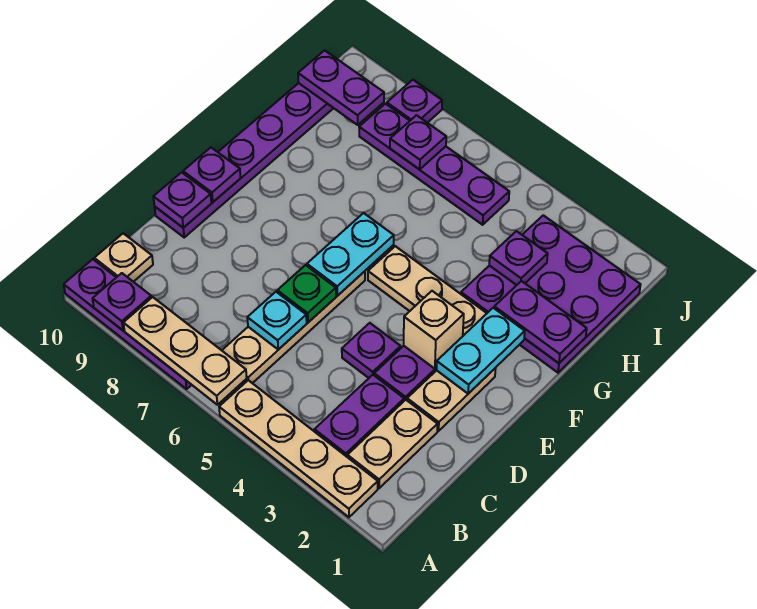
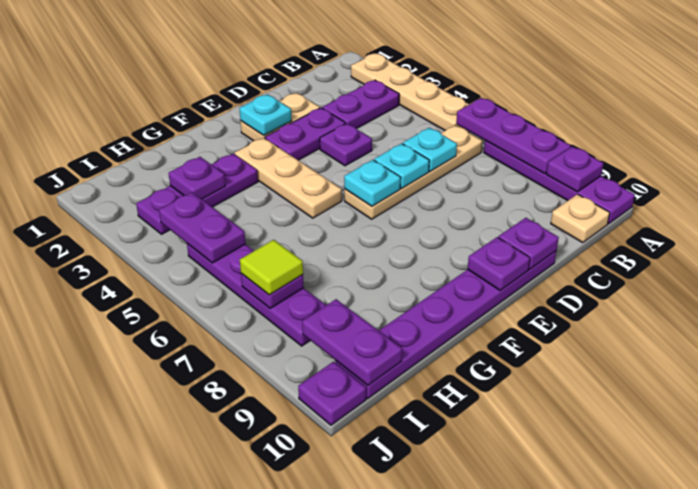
tan 1x3 plate [123,297,247,405] -> purple 1x3 plate [456,98,571,174]
tan 1x2 plate [347,400,437,488] -> none
green 1x1 plate [277,265,336,322] -> cyan 1x1 plate [374,143,429,189]
cyan 1x2 plate [436,308,525,394] -> cyan 1x1 plate [239,94,292,135]
tan 1x1 brick [404,291,464,369] -> none
cyan 1x2 plate [307,213,394,296] -> cyan 1x1 plate [344,160,401,206]
purple 3x3 plate [461,215,641,373] -> purple 1x3 plate [136,154,258,234]
purple 1x2 plate [494,281,587,363] -> purple 1x2 plate moved to [159,192,245,263]
none -> lime 1x1 tile [240,240,303,295]
purple 1x1 plate [387,80,442,123] -> purple 1x1 plate moved to [298,362,366,425]

